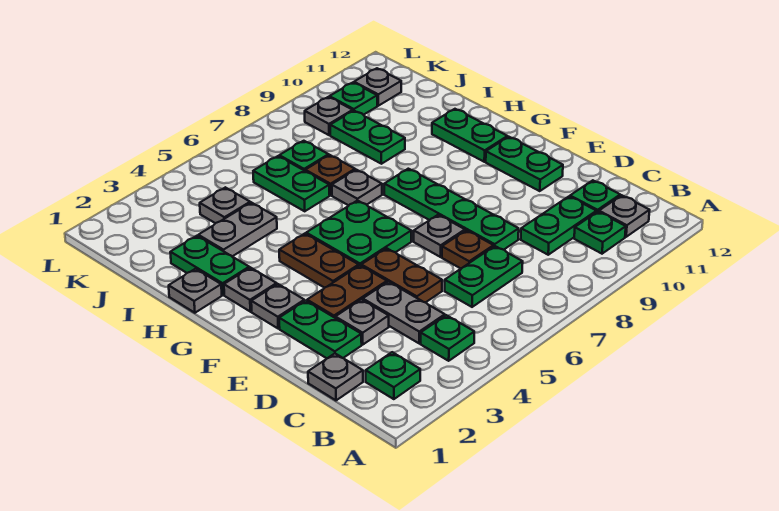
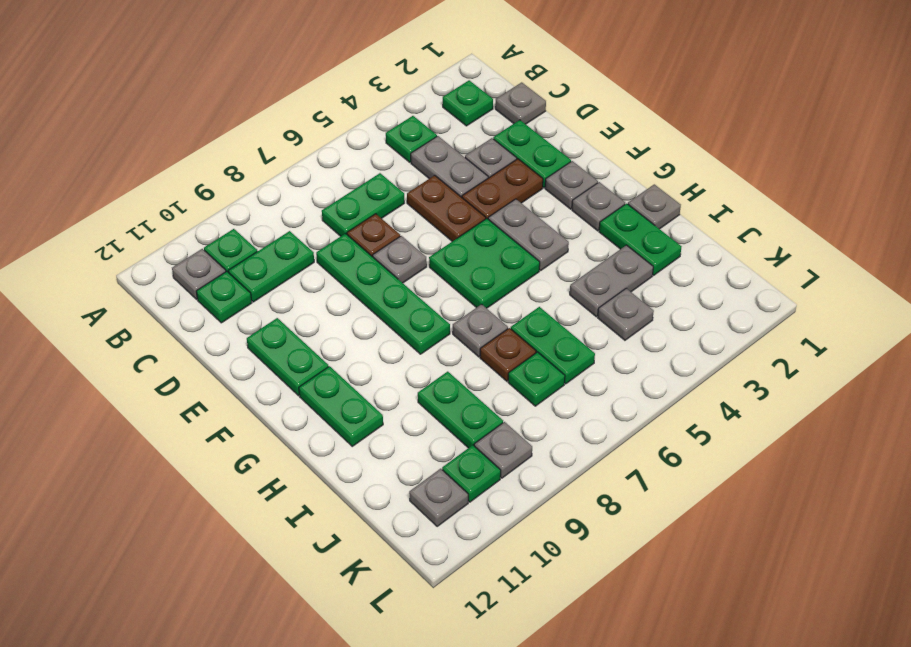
brown 1x2 plate [279,234,359,288] -> grey 1x2 plate [488,199,569,271]

